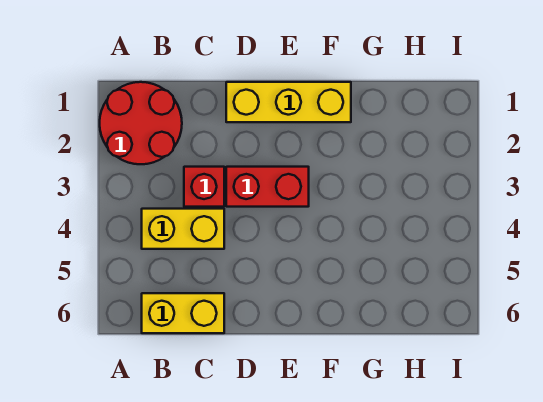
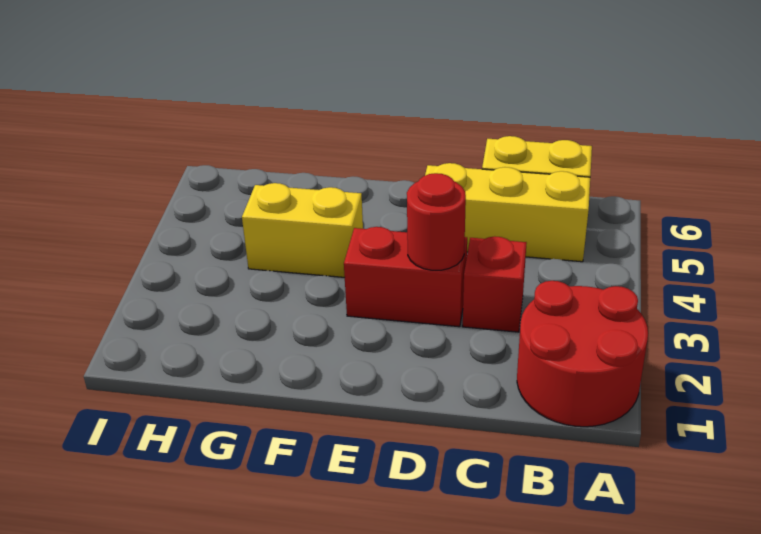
yellow 1x2 brick [142,209,224,249] -> yellow 1x2 brick moved to [242,183,363,277]
yellow 1x3 brick [226,82,351,122] -> yellow 1x3 brick moved to [425,163,590,262]
none -> red 1x1 round brick [407,173,466,270]

